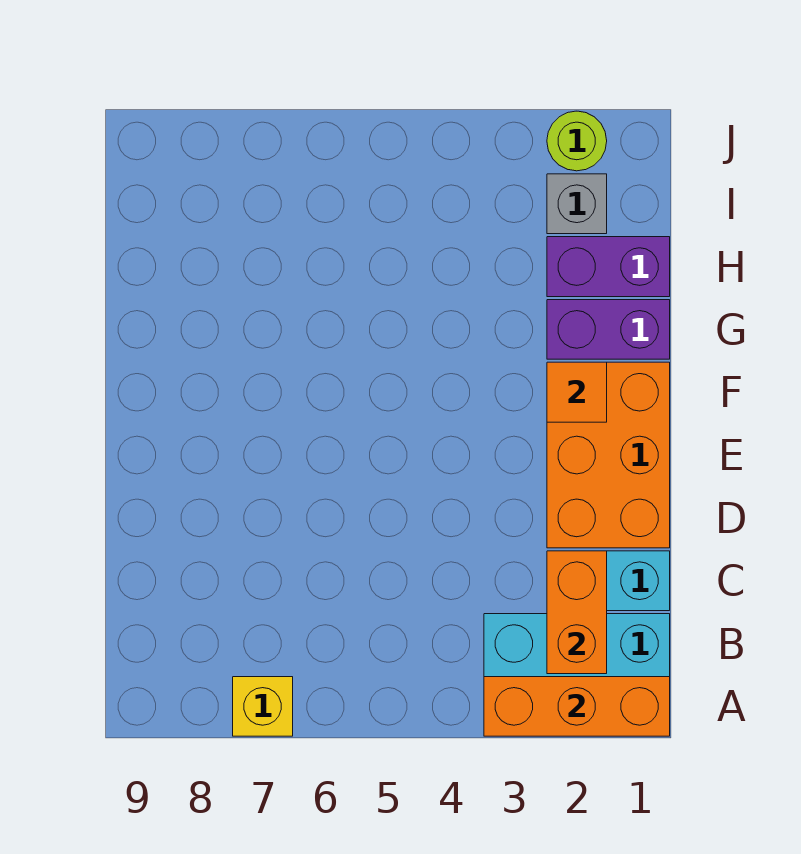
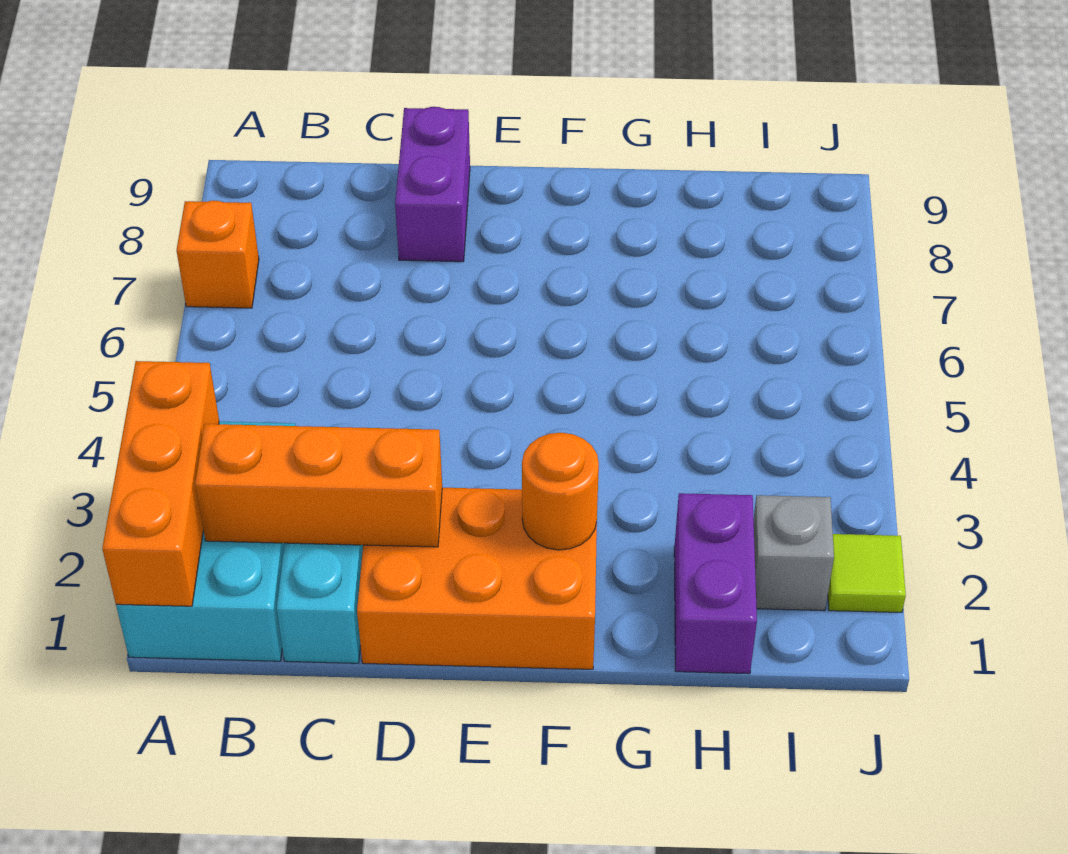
yellow 1x1 brick [233,677,293,736] -> orange 1x1 brick [177,201,259,308]
orange 1x2 brick [547,551,607,674] -> orange 1x3 brick [195,424,442,547]
orange 1x1 tile [547,362,607,422] -> orange 1x1 round brick [522,433,599,550]
purple 1x2 brick [547,300,670,359] -> purple 1x2 brick moved to [395,107,470,262]
lime 1x1 round brick [547,111,607,171] -> lime 1x1 tile [828,534,906,612]

